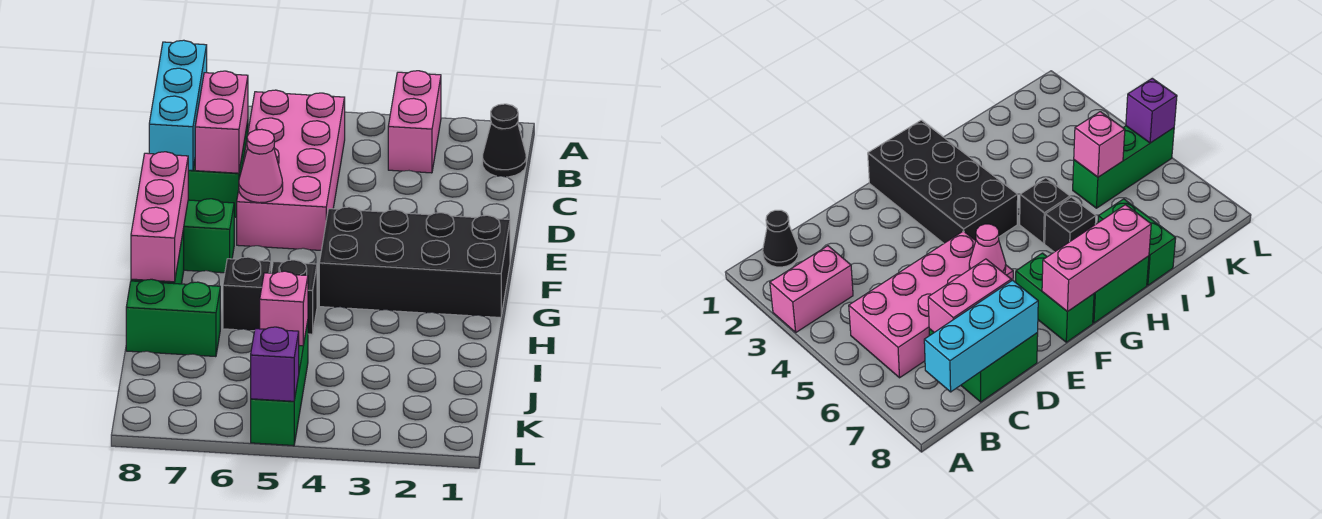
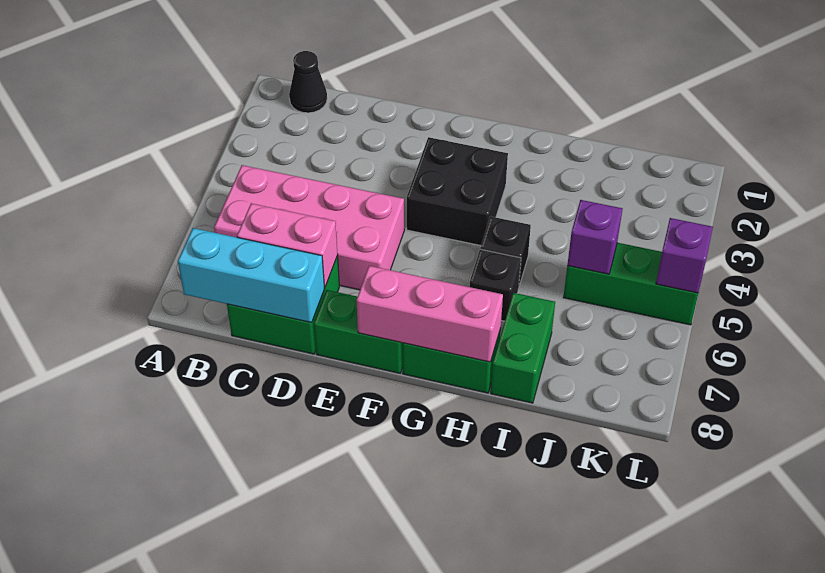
pink 1x2 brick [388,71,441,173] -> none
pink 1x1 cone [239,129,283,203] -> none
black 2x4 brick [319,207,510,318] -> black 2x2 brick [407,137,508,246]
green 1x2 brick [184,199,234,273] -> green 1x2 brick turned to [314,290,403,373]
pink 1x1 brick [260,271,308,346] -> purple 1x1 brick [567,200,622,274]

